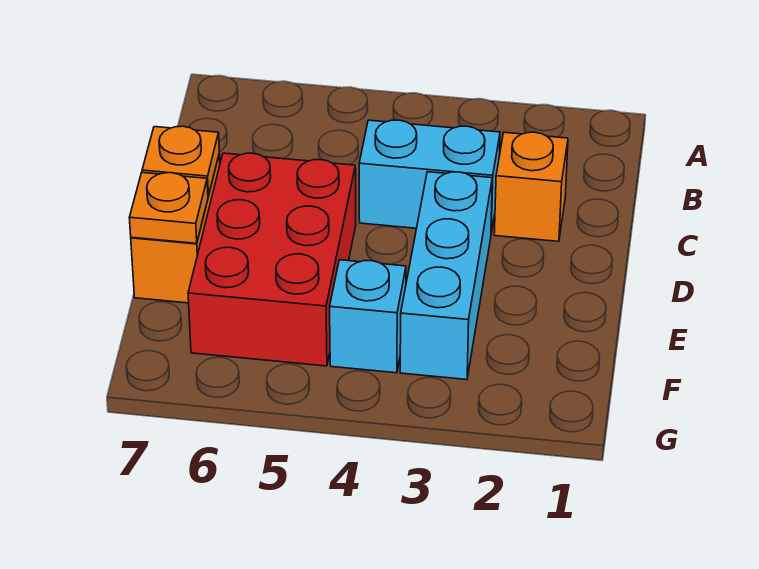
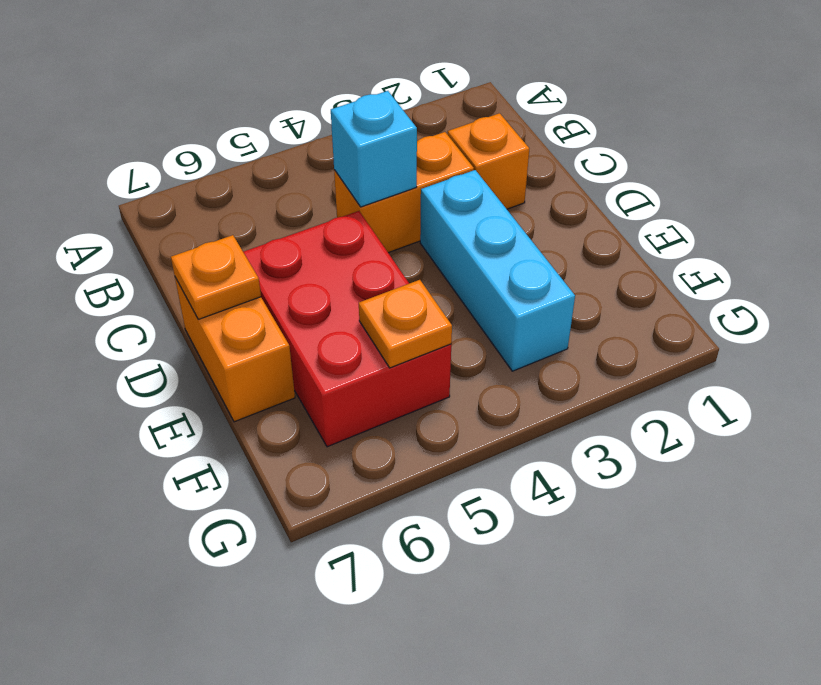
cyan 1x2 brick [359,120,500,233] -> orange 1x2 brick [334,132,474,253]
orange 1x1 plate [129,173,208,243] -> orange 1x1 plate moved to [359,280,452,368]
cyan 1x1 brick [330,260,406,373] -> cyan 1x1 brick moved to [331,91,417,207]

